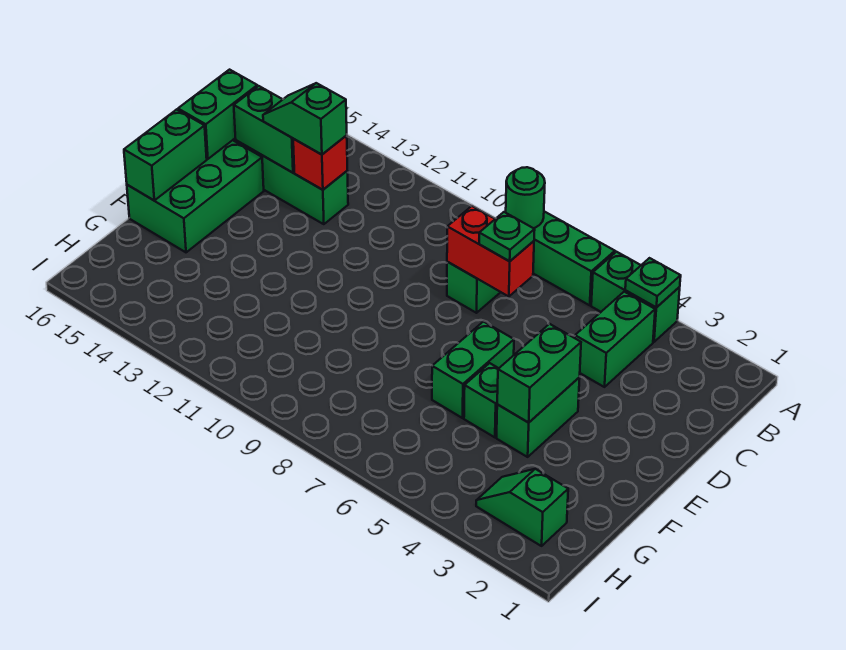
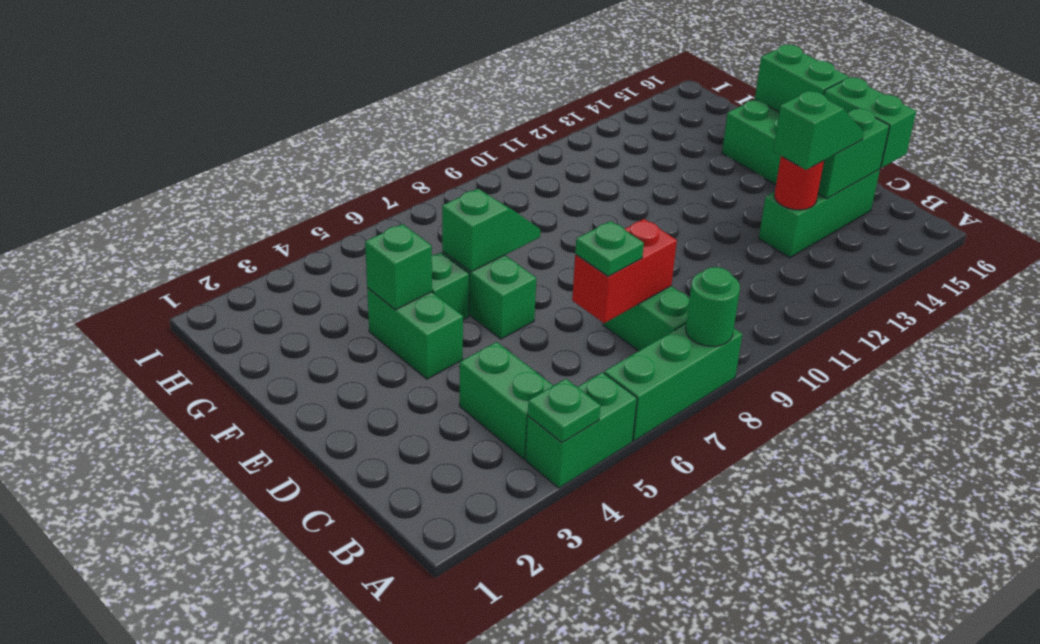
red 1x1 brick [293,135,347,190] -> red 1x1 round brick [774,156,824,210]
green 1x2 brick [497,324,581,423] -> green 1x1 brick [365,224,432,310]
green 1x2 slope [476,469,568,546] -> green 1x2 slope moved to [442,189,540,272]

